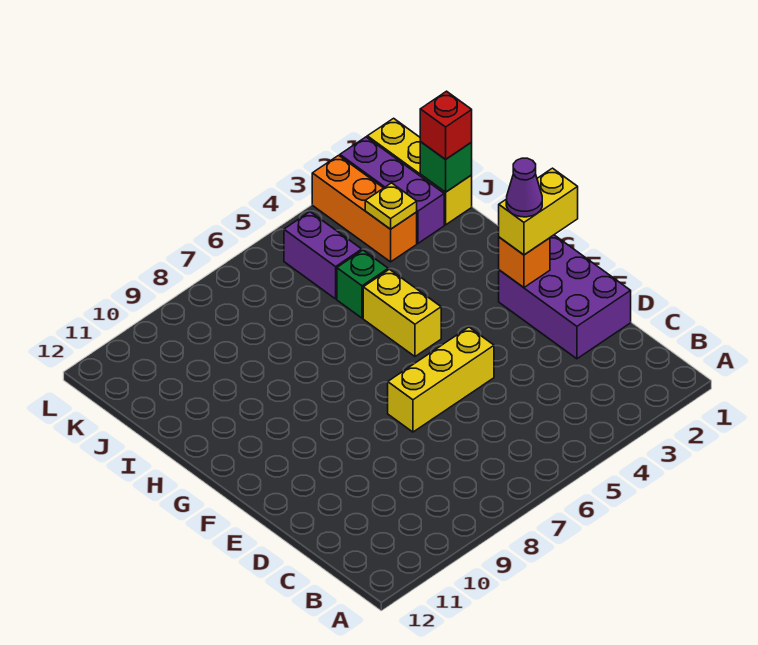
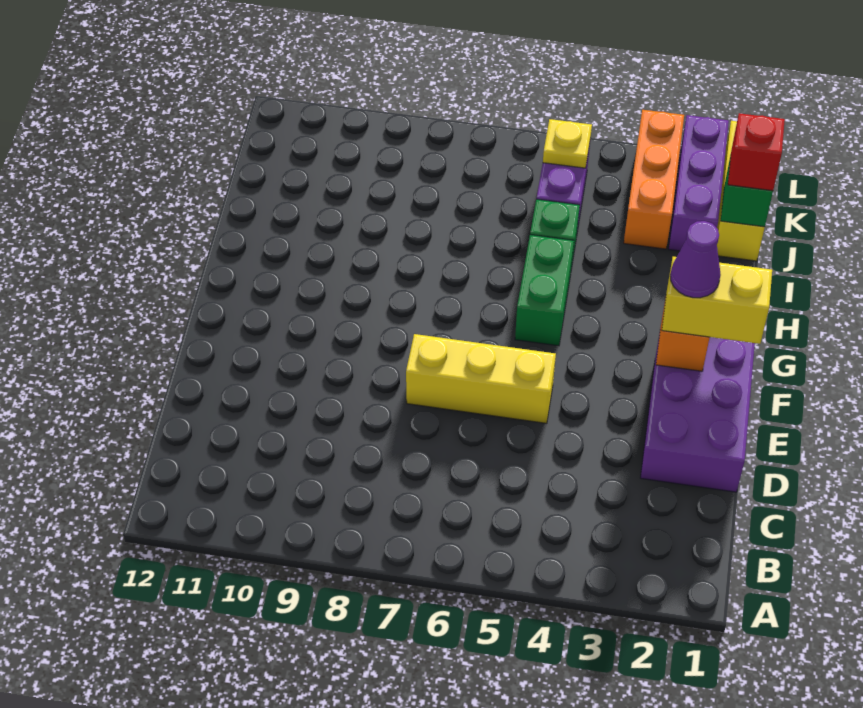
yellow 1x2 brick [363,269,441,356] -> green 1x2 brick [515,235,574,346]
yellow 1x1 plate [365,183,417,229] -> yellow 1x1 plate moved to [543,119,592,168]

